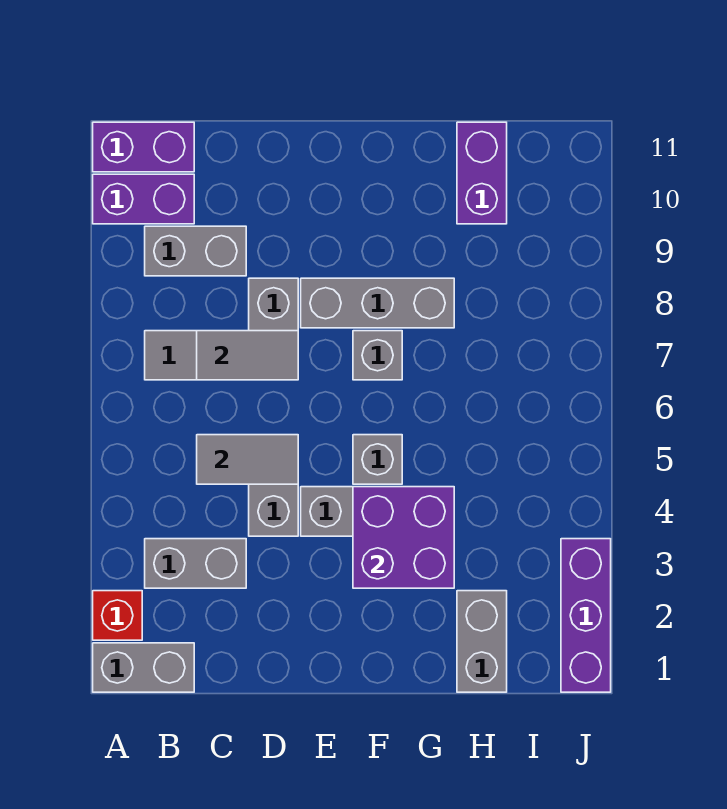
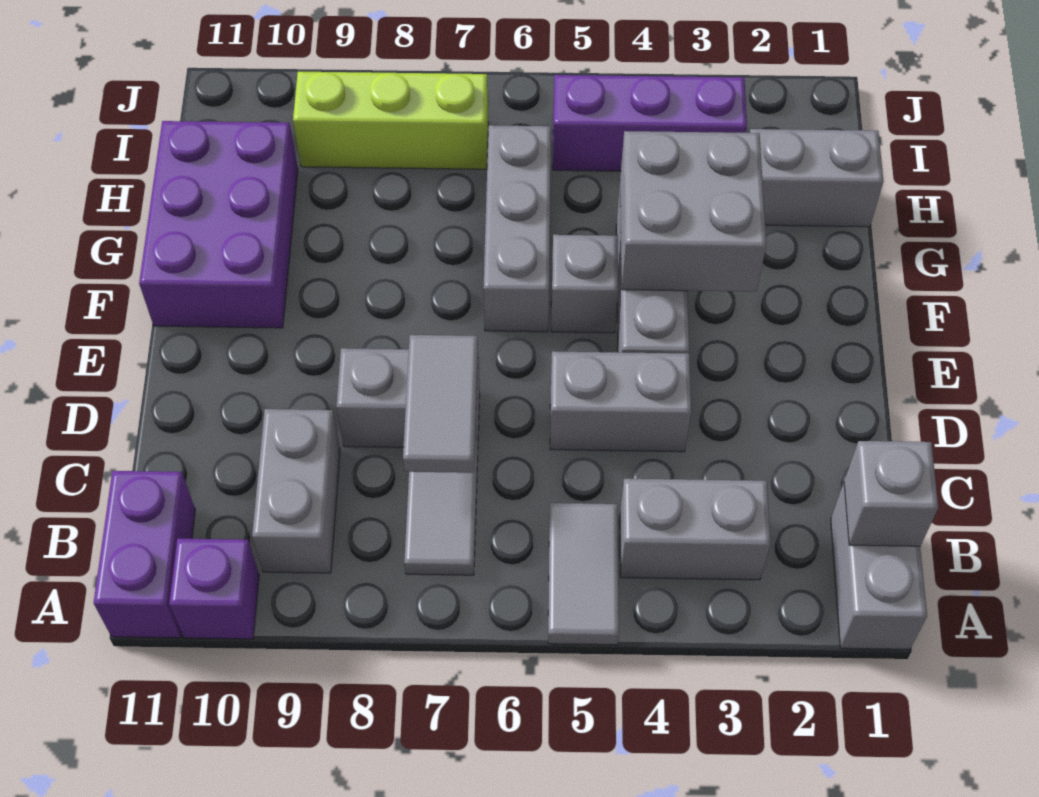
red 1x1 brick [93,591,142,640] -> none
purple 1x2 brick [93,174,194,224] -> purple 1x1 brick [169,539,259,639]
grey 1x2 brick [145,539,246,588] -> grey 1x2 brick turned to [620,479,771,580]
grey 1x2 tile [197,435,298,484] -> grey 1x2 tile moved to [548,503,619,645]
grey 1x3 brick [301,278,454,328] -> grey 1x3 brick moved to [483,125,551,332]
purple 2x2 brick [353,487,454,588] -> grey 2x2 brick [620,131,766,292]
grey 1x1 brick [353,331,402,380] -> grey 1x1 brick moved to [844,441,938,546]
purple 1x2 brick [457,122,507,224] -> purple 2x3 brick [139,121,298,328]
none -> lime 1x3 brick [293,72,488,169]
purple 1x3 brick [561,539,611,692] -> purple 1x3 brick moved to [553,75,747,171]

